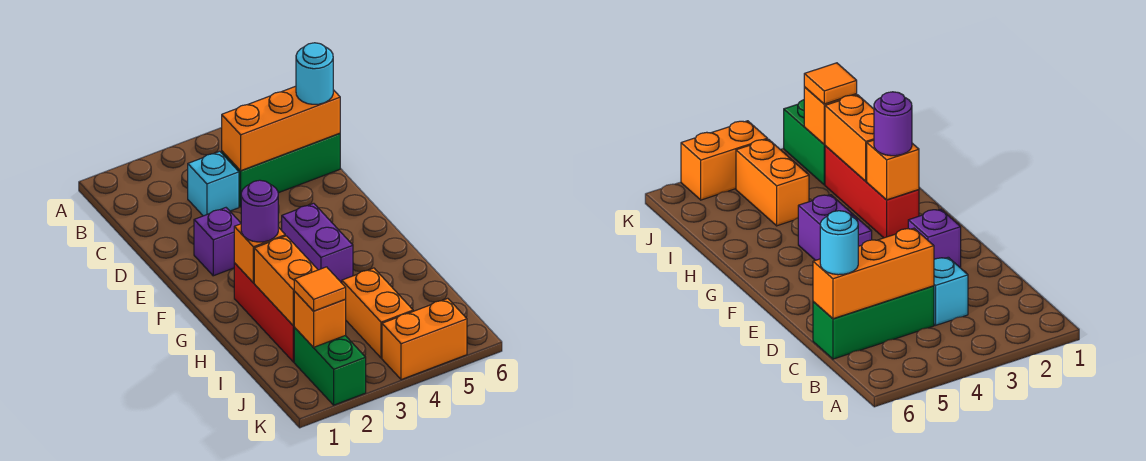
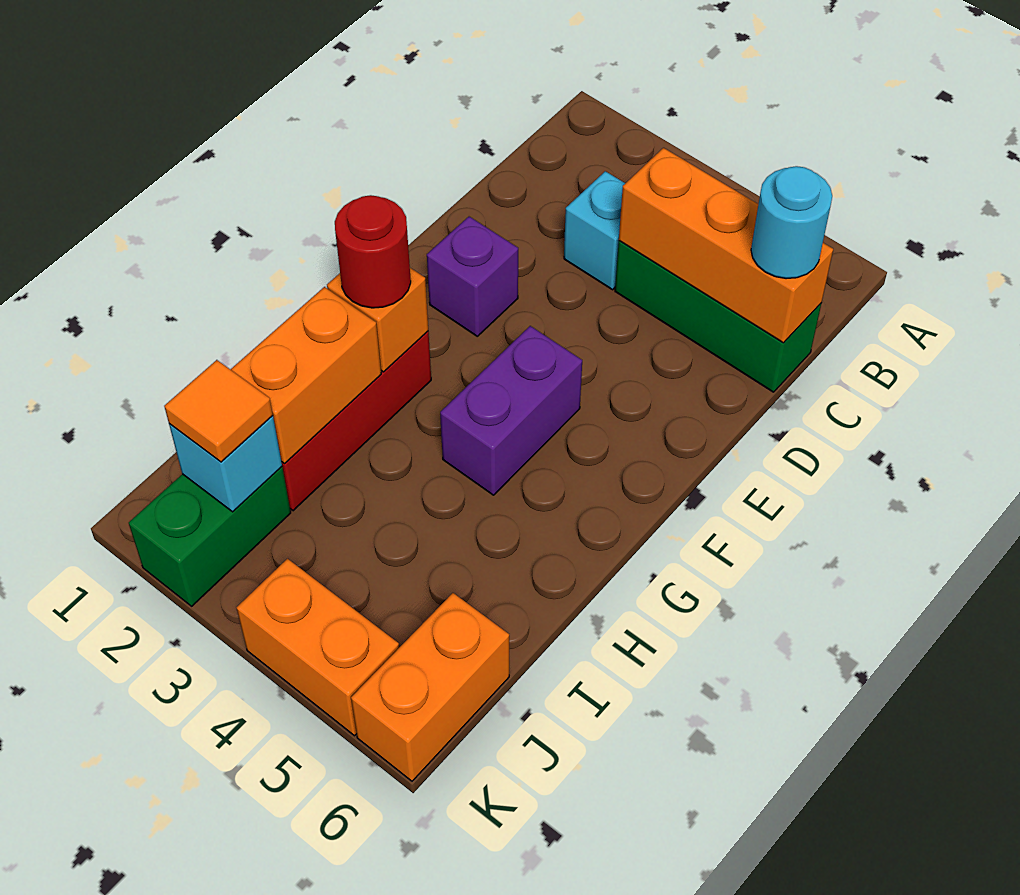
purple 1x1 round brick [241,180,278,242] -> red 1x1 round brick [335,195,411,308]
orange 1x2 brick [342,268,413,358] -> orange 1x2 brick moved to [351,593,509,781]
orange 1x1 brick [294,291,346,347] -> cyan 1x1 brick [169,416,282,512]

